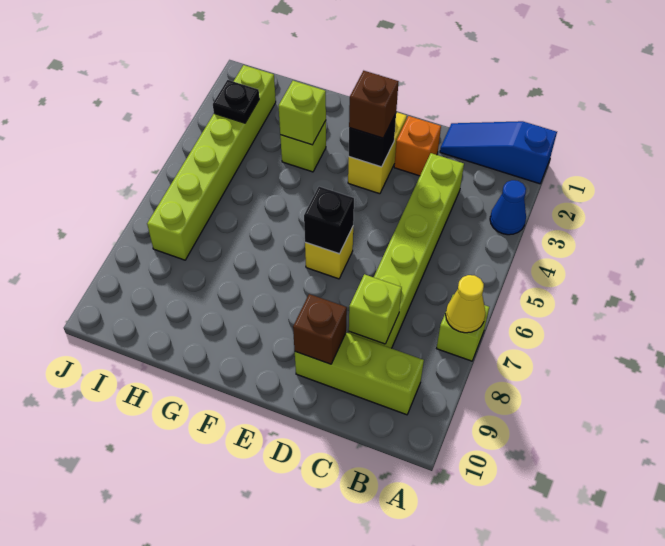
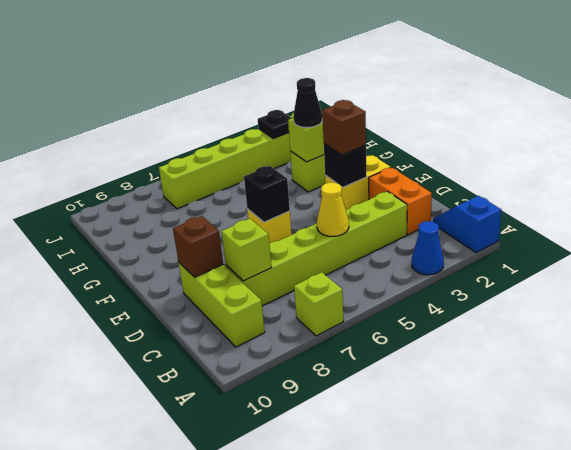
blue 1x3 slope [440,121,557,184] -> blue 1x2 slope [433,196,501,253]
yellow 1x1 cone [446,275,486,333] -> yellow 1x1 cone moved to [317,182,349,236]
orange 1x1 brick [394,116,441,176] -> orange 1x2 brick [369,167,432,235]
none -> black 1x1 cone [293,78,322,128]

